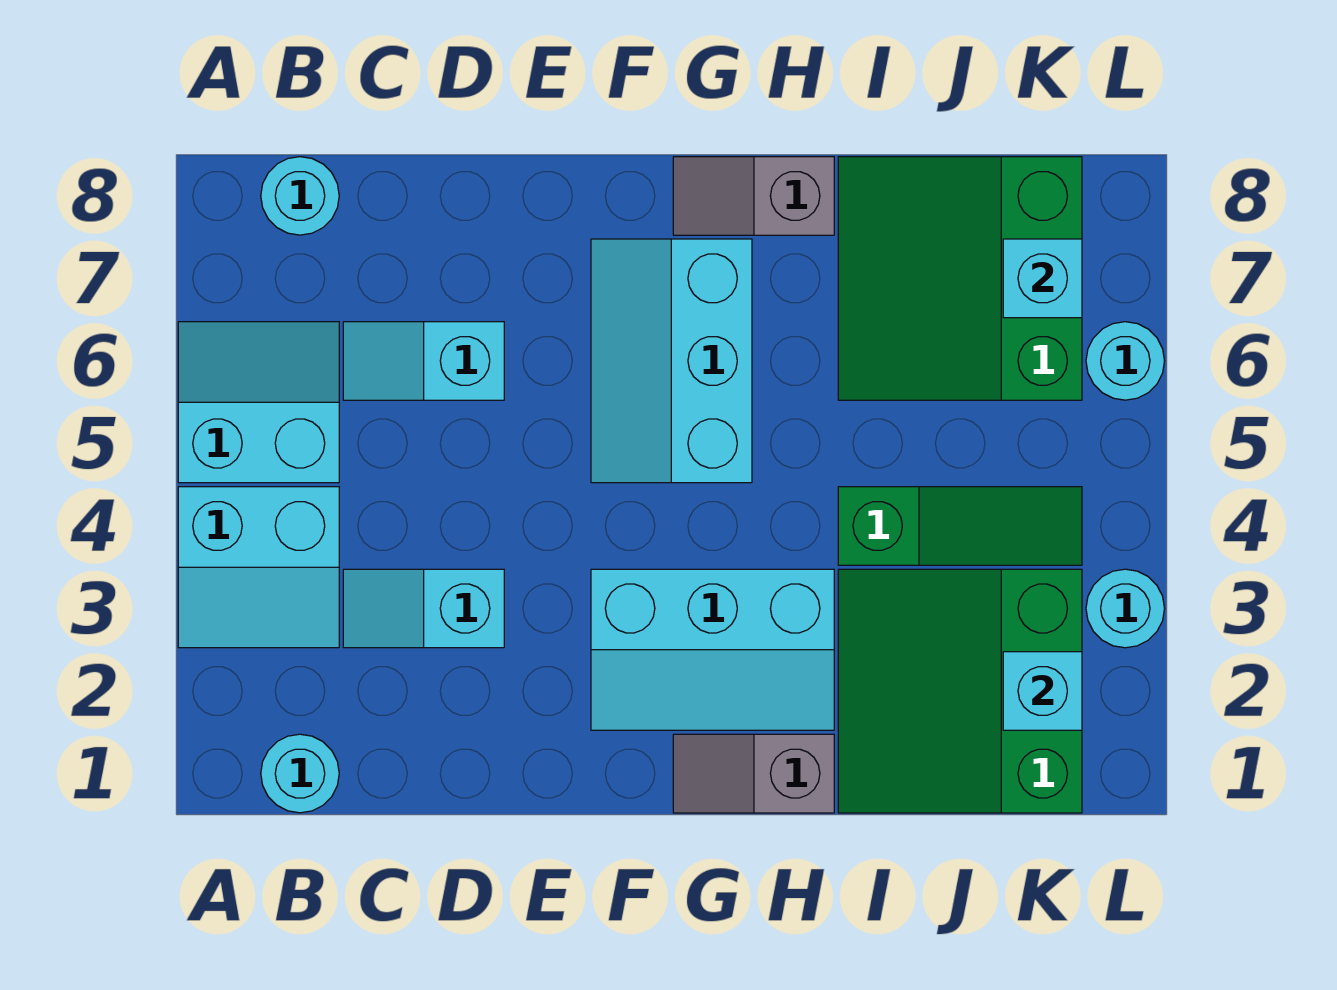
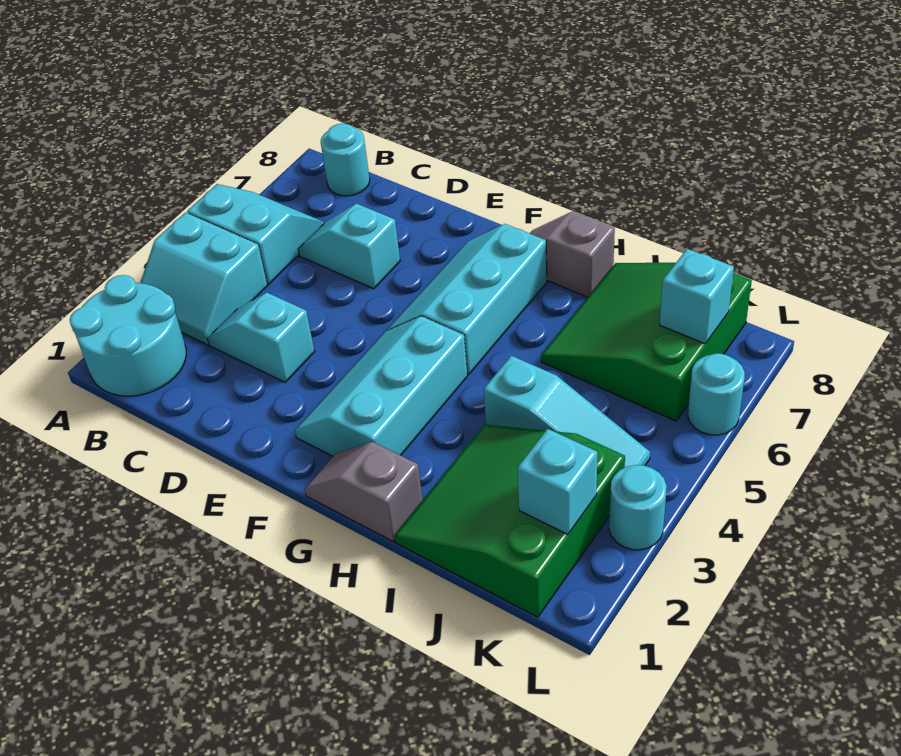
cyan 1x1 round brick [261,734,339,813] -> cyan 2x2 round brick [70,275,186,396]
cyan 2x3 slope [591,569,834,730] -> cyan 2x3 slope turned to [295,316,467,456]
green 1x3 slope [838,487,1082,565] -> cyan 1x3 slope [484,356,650,467]

